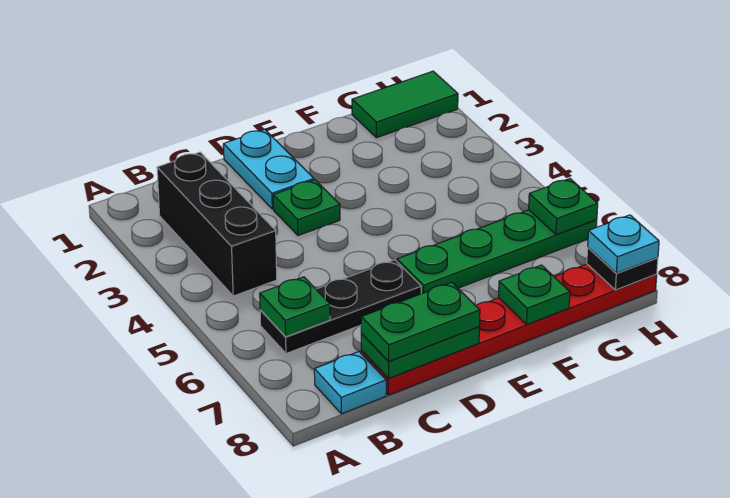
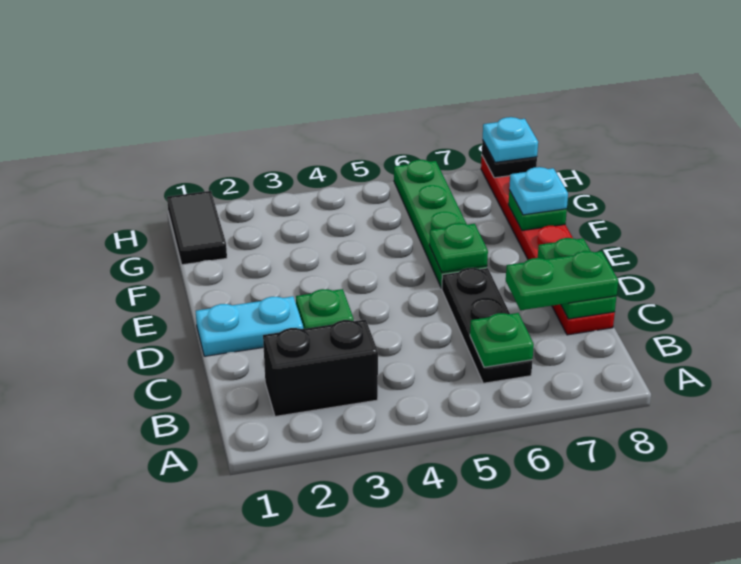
black 1x3 brick [157,152,277,296] -> black 1x2 brick [263,320,378,416]
cyan 1x1 plate [314,352,386,414] -> cyan 1x1 plate moved to [509,167,568,215]
green 1x2 plate [361,282,480,361] -> green 1x2 plate turned to [506,251,618,310]
green 1x2 tile [352,71,458,138] -> black 1x2 tile [167,191,227,265]
green 1x1 plate [529,179,598,235] -> green 1x1 plate moved to [429,223,488,273]

